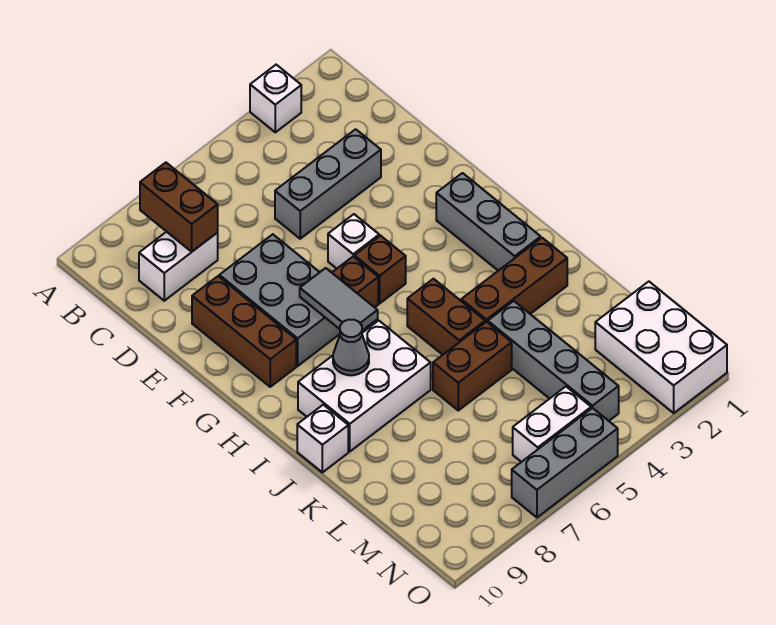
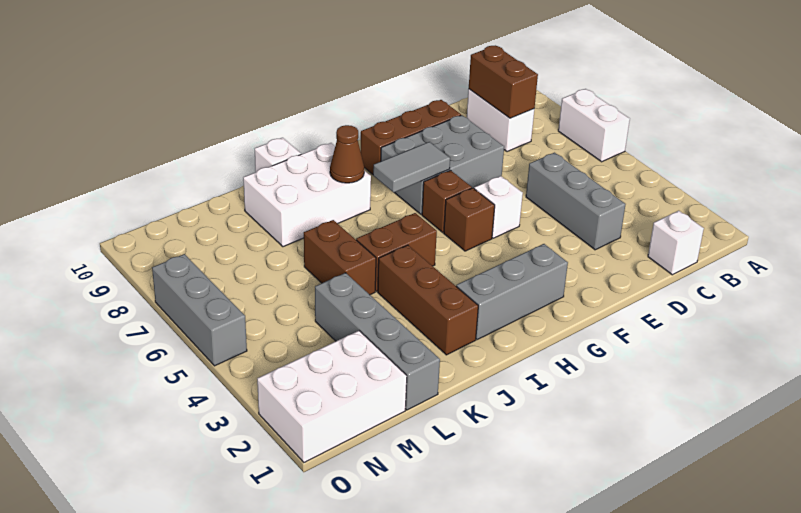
white 1x1 brick [250,65,301,132] -> white 1x1 brick moved to [648,211,704,275]
brown 1x2 brick [140,163,218,252] -> brown 1x2 brick turned to [469,45,538,118]
white 2x3 brick [298,321,431,451] -> white 2x3 brick turned to [243,143,371,247]
grey 1x1 cone [333,320,369,375] -> brown 1x1 cone [330,125,364,183]
grey 1x4 brick [488,301,619,421] -> grey 1x4 brick turned to [315,273,440,410]
white 1x2 brick [513,387,591,462] -> white 1x2 brick moved to [558,89,630,162]

